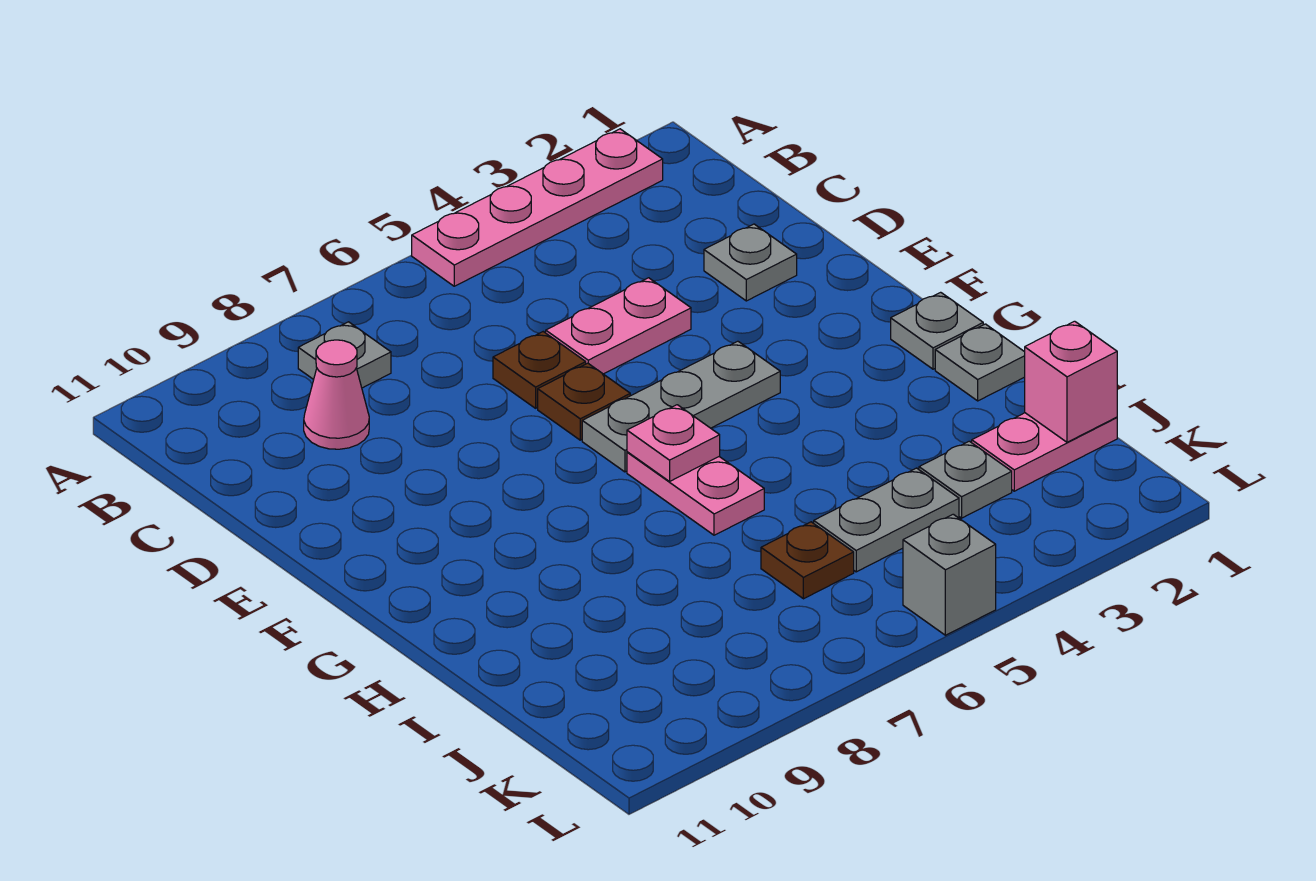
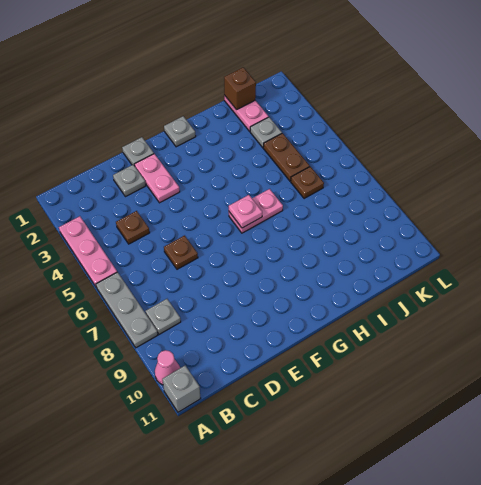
pink 1x4 plate [412,129,663,286] -> pink 1x3 plate [59,216,117,286]
pink 1x1 cone [304,340,369,449] -> pink 1x1 cone moved to [155,350,180,385]
pink 1x2 plate [546,278,691,374] -> pink 1x2 plate moved to [134,154,180,203]
brown 1x1 plate [538,363,630,440] -> brown 1x1 plate moved to [116,211,150,244]
grey 1x3 plate [582,341,780,472] -> grey 1x3 plate moved to [96,272,158,348]
grey 1x1 plate [935,324,1025,401] -> grey 1x1 plate moved to [122,137,154,166]
pink 1x1 brick [1025,321,1117,442] -> brown 1x1 brick [224,67,256,110]
grey 1x2 plate [814,468,959,572] -> brown 1x2 plate [263,133,310,181]
grey 1x1 brick [903,514,996,635] -> grey 1x1 brick moved to [162,365,201,412]

